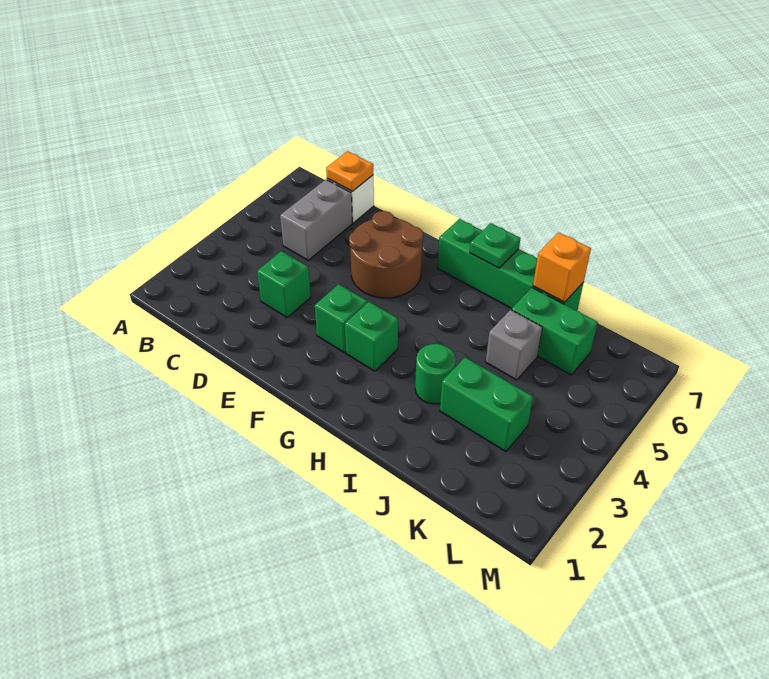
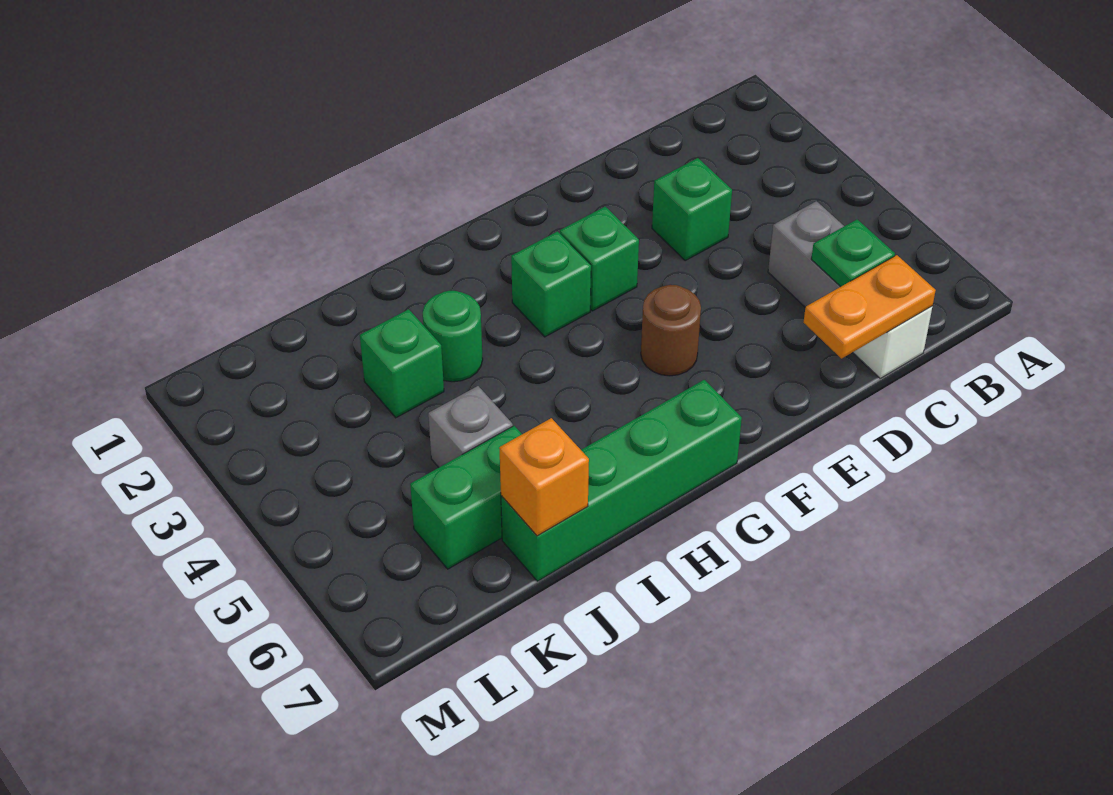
orange 1x1 plate [326,151,373,191] -> orange 1x2 plate [804,255,936,358]
brown 2x2 round brick [349,211,423,298] -> brown 1x1 round brick [641,285,701,376]
green 1x1 plate [470,223,520,268] -> green 1x1 plate moved to [811,219,895,287]
green 1x2 brick [440,357,533,452] -> green 1x1 brick [360,309,444,418]

